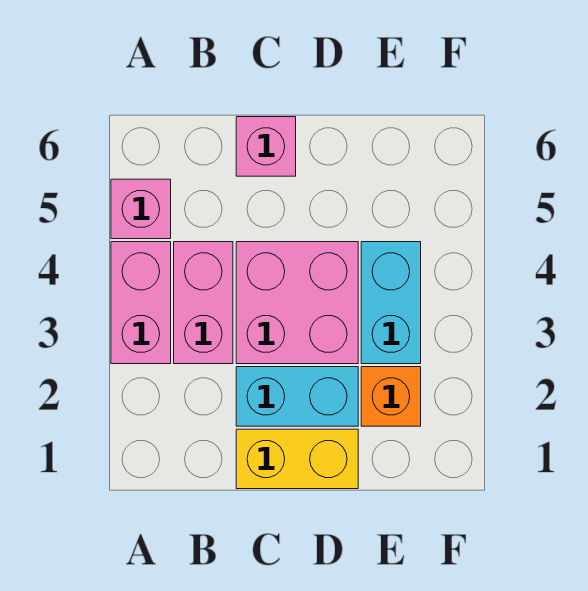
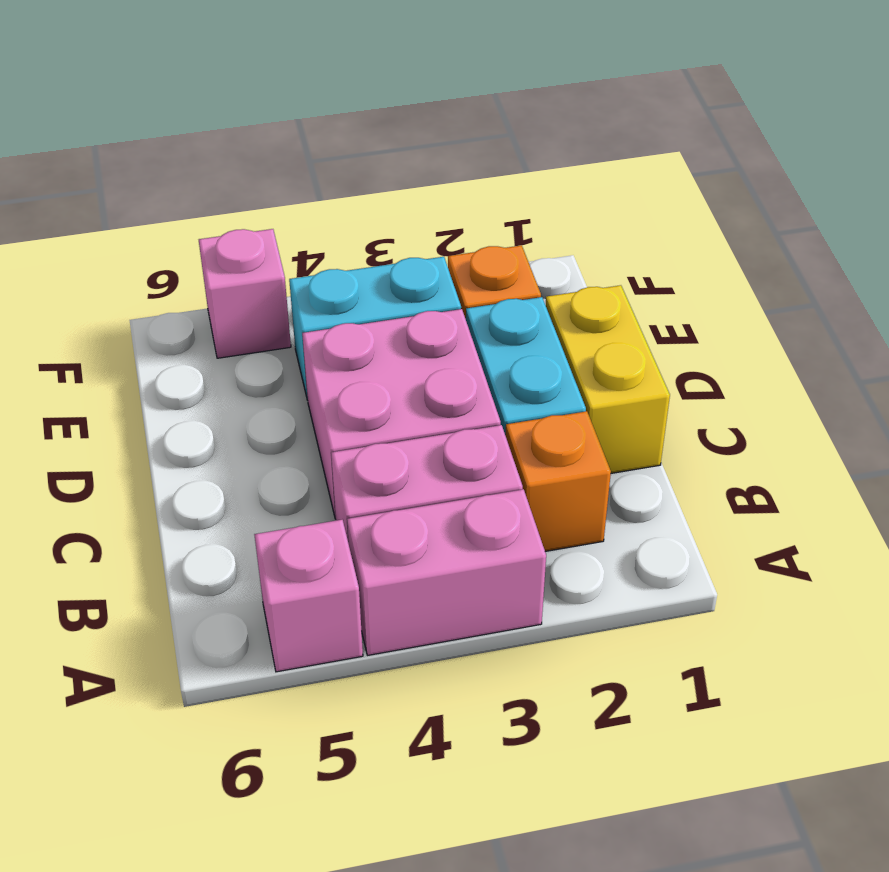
none -> orange 1x1 brick [505,411,611,551]
pink 1x1 brick [236,117,296,176] -> pink 1x1 brick moved to [199,229,291,358]

